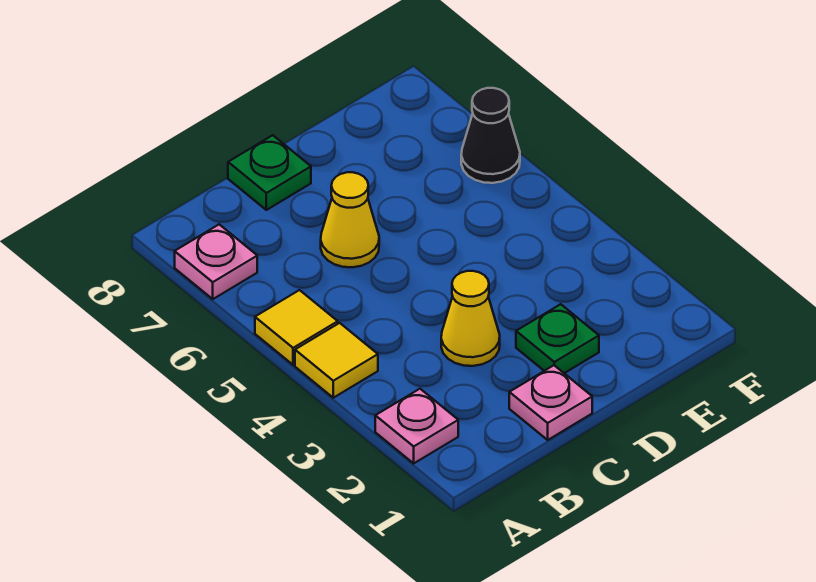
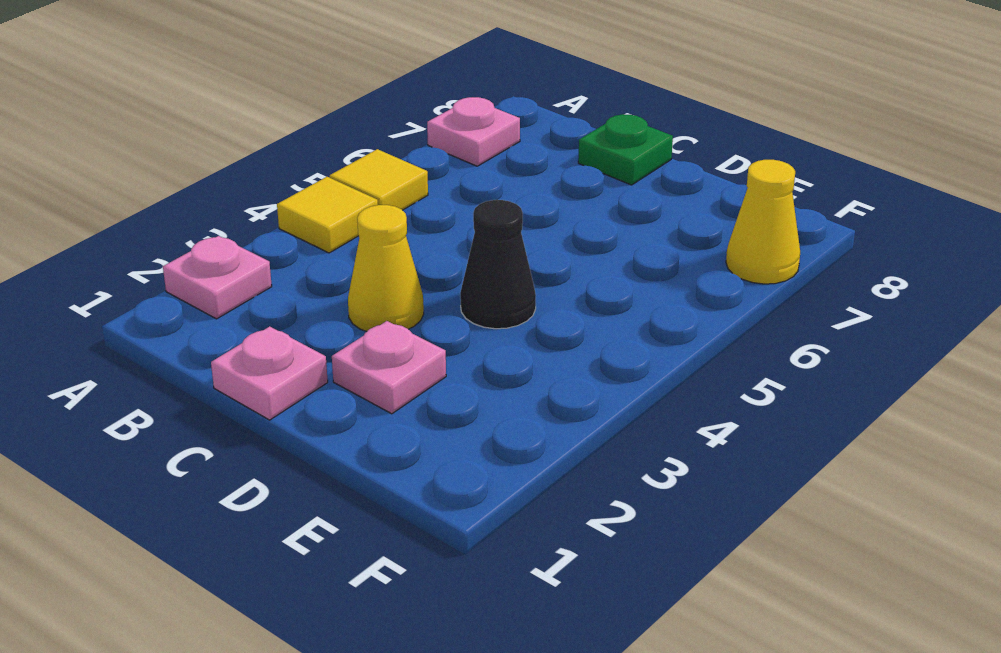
yellow 1x1 cone [321,172,379,267] -> yellow 1x1 cone moved to [726,160,800,284]
green 1x1 plate [516,304,599,373] -> pink 1x1 plate [332,321,446,414]
black 1x1 cone [461,88,520,183] -> black 1x1 cone moved to [460,200,536,329]

